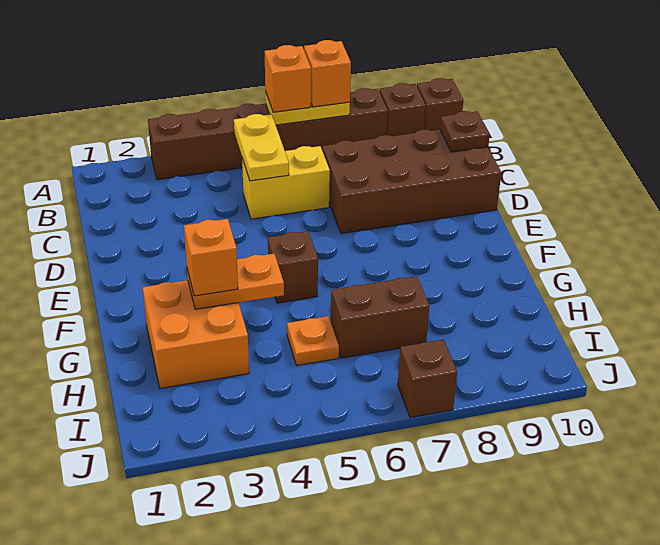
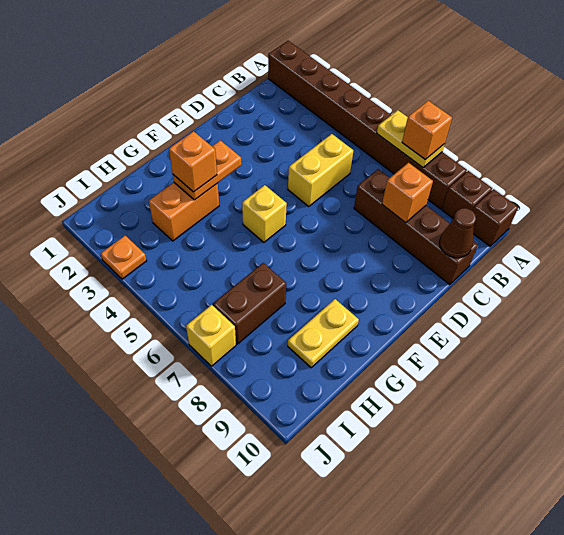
brown 1x6 brick [148,88,388,180] -> brown 1x8 brick [268,41,467,209]
orange 1x1 brick [265,45,311,112] -> orange 1x1 brick moved to [382,163,433,223]
yellow 1x2 plate [234,114,289,181] -> yellow 1x2 plate moved to [288,299,359,368]
yellow 1x2 brick [242,146,330,219] -> yellow 1x2 brick turned to [288,134,353,206]
brown 2x4 brick [322,129,501,234] -> brown 1x4 brick [354,169,478,285]
brown 1x1 plate [440,111,490,152] -> brown 1x1 cone [439,208,476,258]
brown 1x1 brick [268,231,318,303] -> yellow 1x1 brick [242,185,287,242]
orange 2x2 brick [143,280,249,389] -> orange 1x2 brick [149,183,219,241]
orange 1x2 plate [187,254,284,309] -> orange 1x2 plate turned to [173,140,241,200]
orange 1x1 plate [287,316,339,365] -> orange 1x1 plate moved to [101,236,147,279]
brown 1x2 brick [331,276,429,358] -> brown 1x2 brick turned to [213,263,286,344]
brown 1x1 brick [398,340,457,418] -> yellow 1x1 brick [186,305,236,366]

